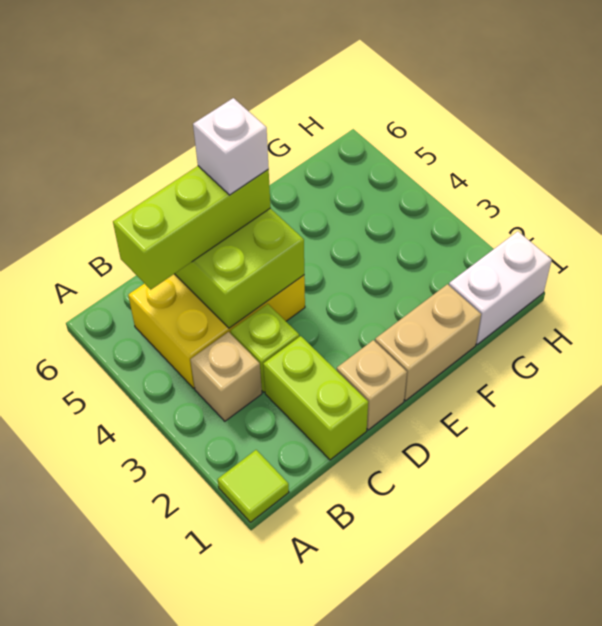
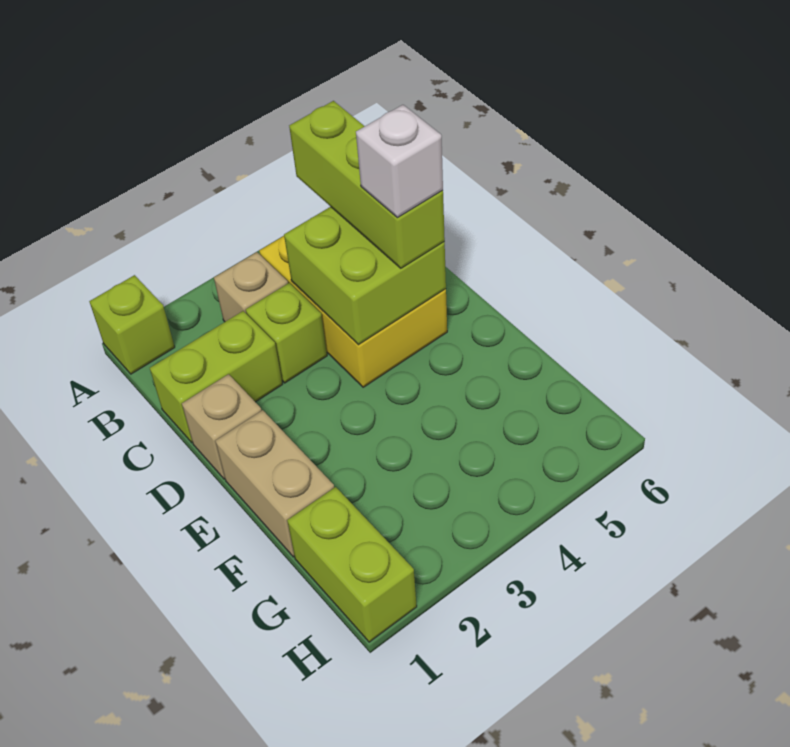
lime 1x1 tile [218,450,289,522] -> lime 1x1 brick [89,275,175,374]
white 1x2 brick [449,231,552,344] -> lime 1x2 brick [287,487,417,642]

